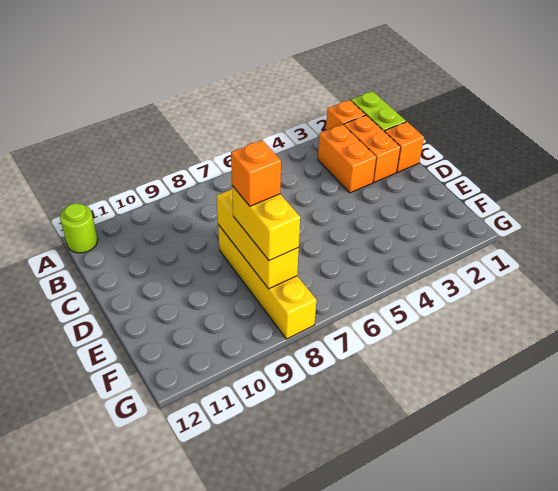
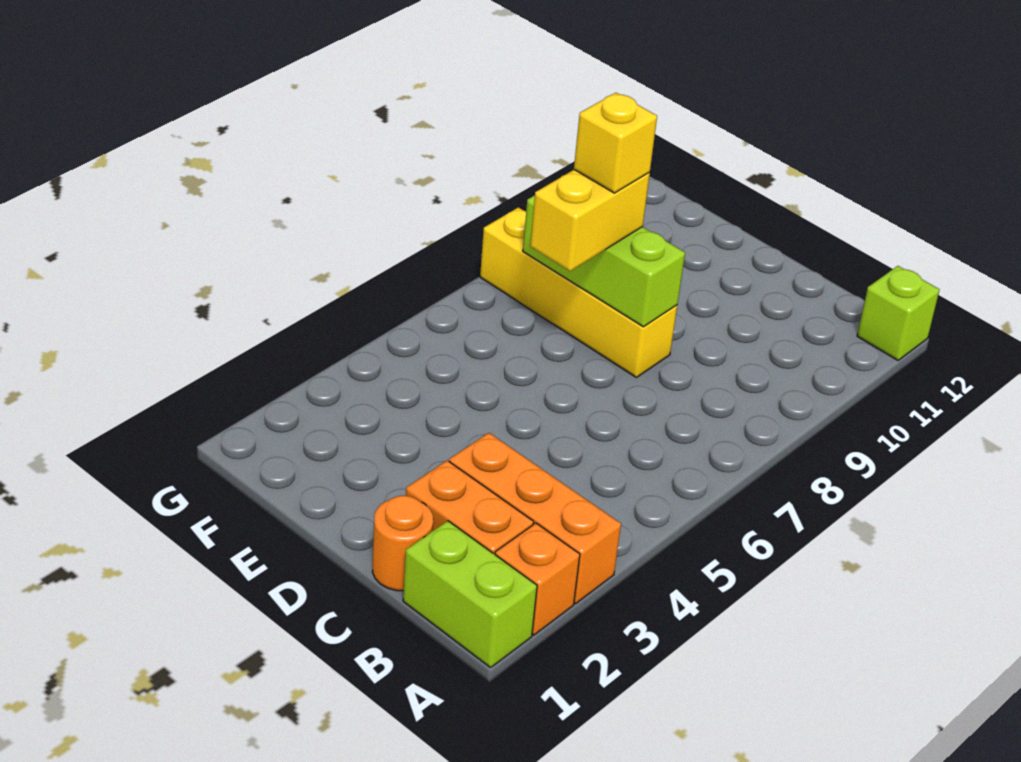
lime 1x1 round brick [60,203,98,253] -> lime 1x1 brick [857,266,939,360]
orange 1x2 brick [318,124,376,193] -> orange 1x3 brick [449,433,621,604]
orange 1x1 brick [385,122,424,172] -> orange 1x1 round brick [372,495,433,591]
yellow 1x3 brick [216,189,299,289] -> lime 1x3 brick [523,195,685,327]
yellow 1x2 brick [232,186,300,261] -> yellow 1x2 brick turned to [530,170,650,271]
orange 1x1 brick [231,140,281,206] -> yellow 1x1 brick [574,93,657,193]

